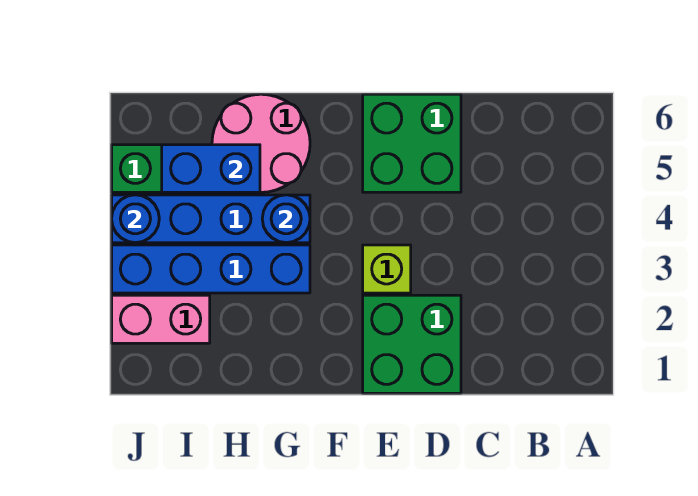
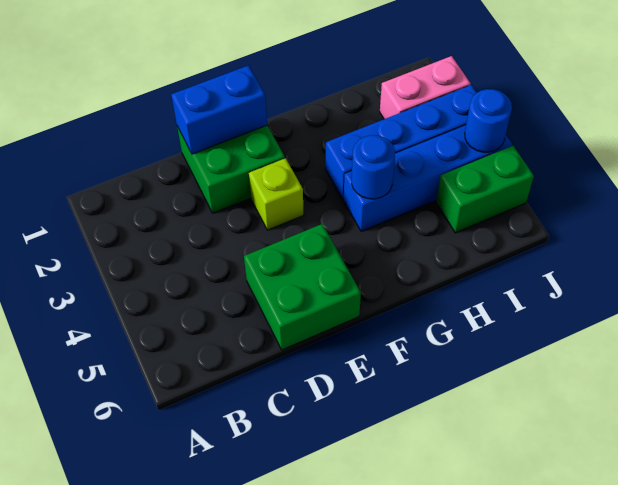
pink 2x2 round brick [212,94,310,192] -> none
blue 1x2 brick [162,145,260,192] -> blue 1x2 brick moved to [171,66,267,154]

